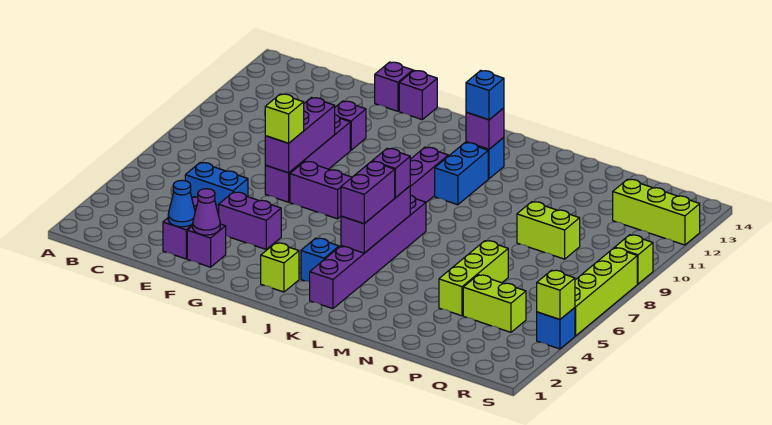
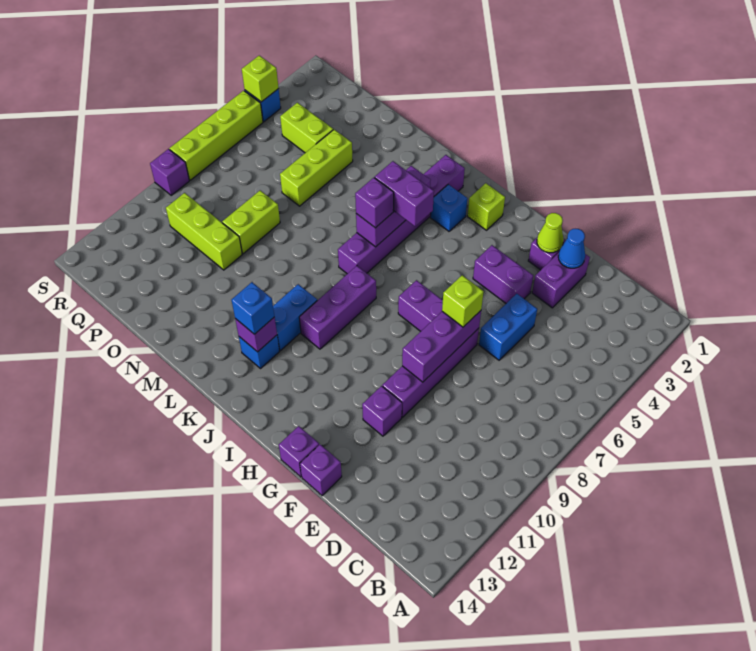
blue 1x2 brick [185,162,248,214] -> blue 1x2 brick turned to [479,294,537,360]
purple 1x1 cone [193,189,220,235] -> lime 1x1 cone [537,213,564,253]
purple 1x2 brick [341,161,395,224] -> purple 1x2 brick turned to [375,161,434,226]
lime 1x2 brick [517,202,580,259] -> lime 1x2 brick turned to [222,191,280,254]
lime 1x3 brick [613,179,700,245] -> lime 1x3 brick moved to [166,193,242,270]
lime 1x1 brick [615,235,653,284] -> purple 1x1 brick [150,149,189,195]

